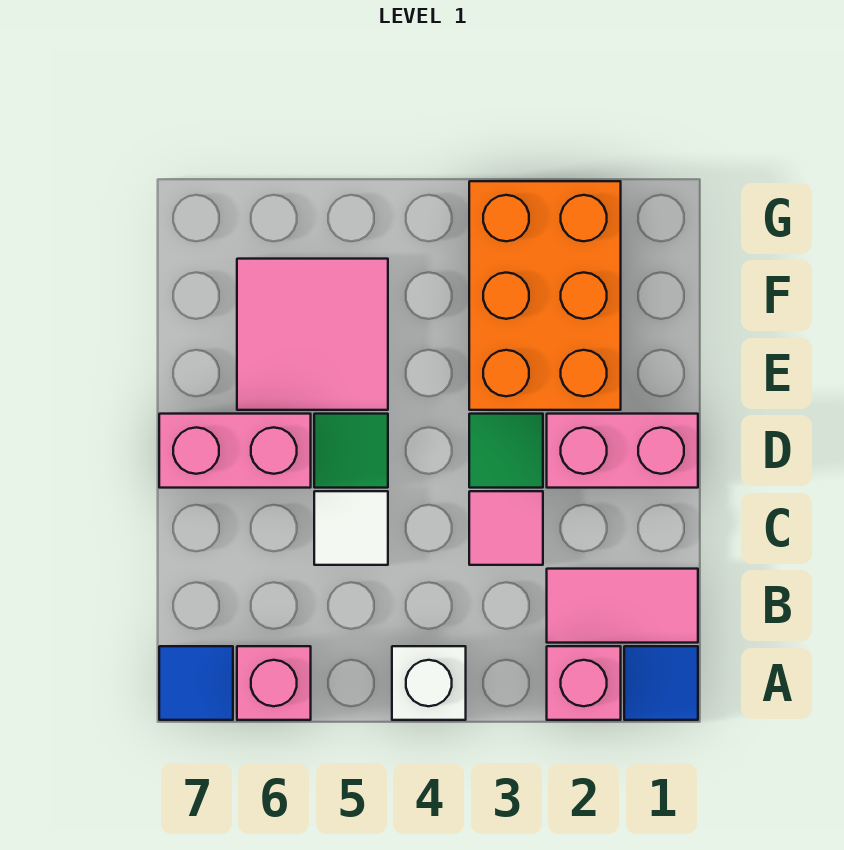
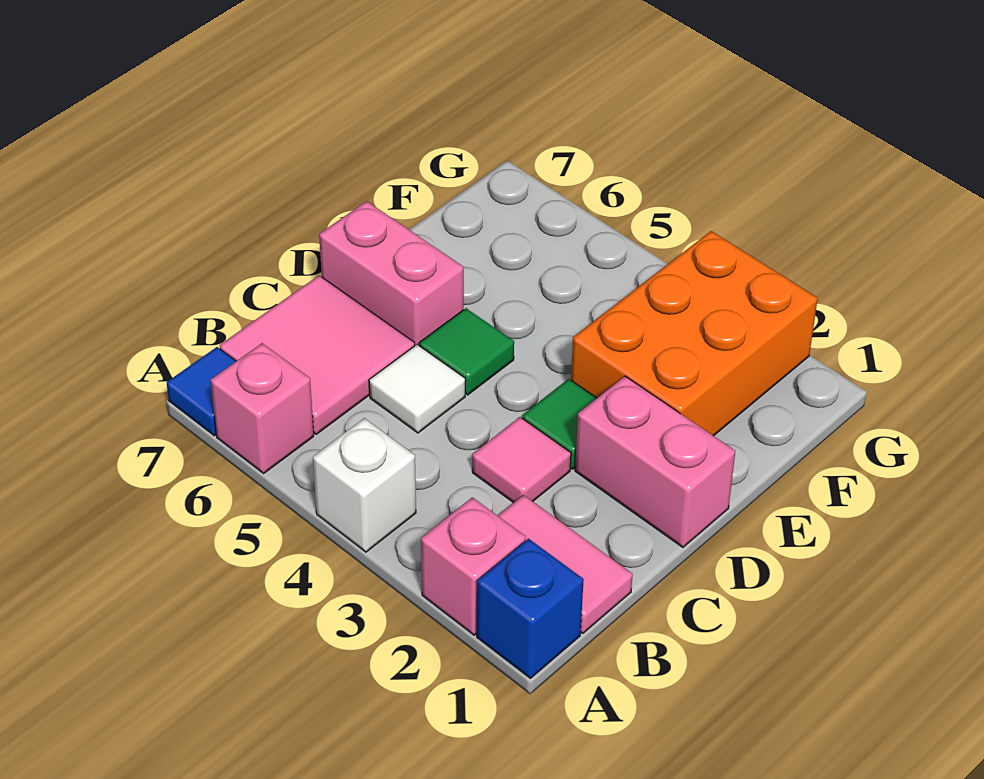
blue 1x1 tile [624,646,698,720] -> blue 1x1 brick [477,539,584,678]
pink 2x2 tile [237,259,388,410] -> pink 2x2 tile moved to [220,275,415,434]

